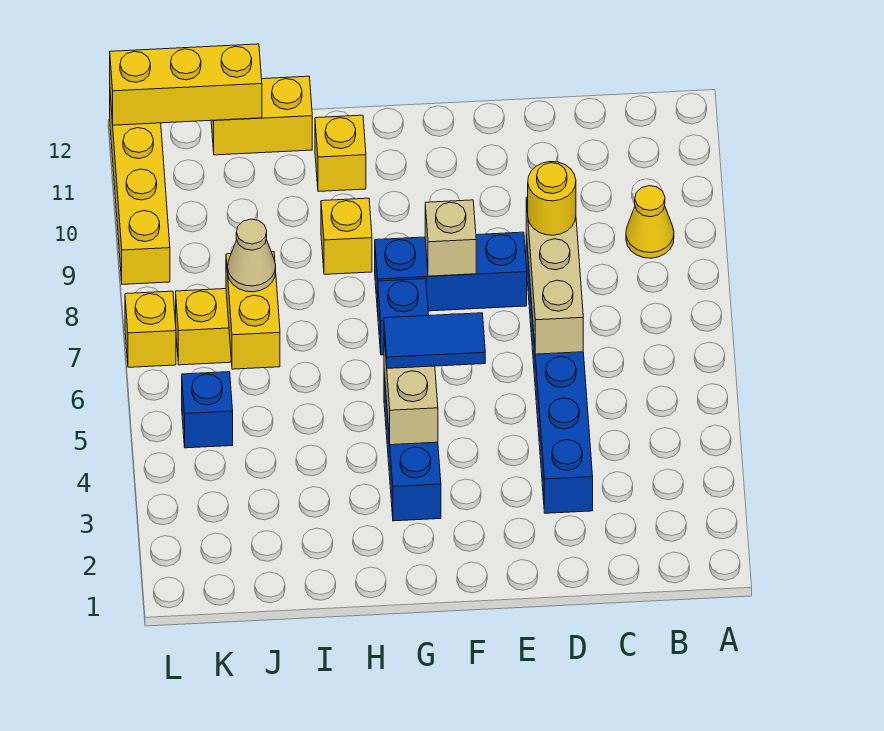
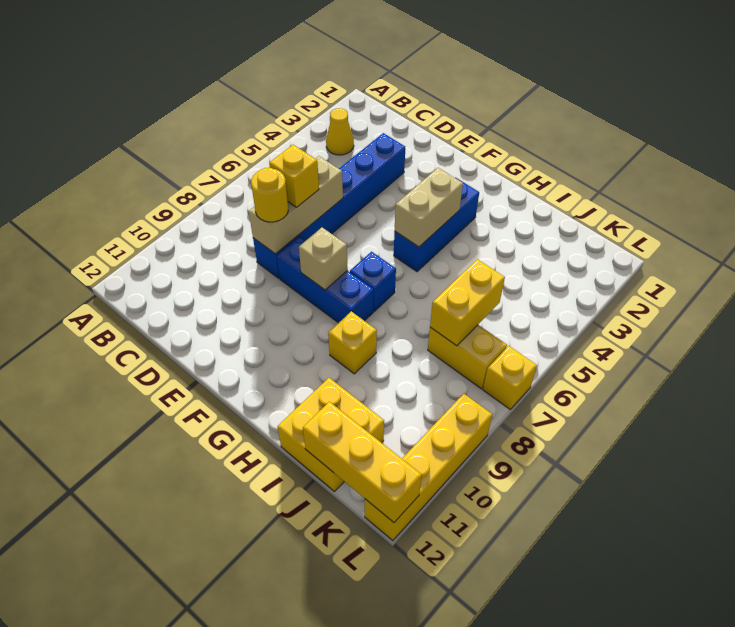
yellow 1x1 cone [626,186,674,258] -> yellow 1x1 cone moved to [326,108,354,155]
blue 1x2 tile [384,313,485,368] -> none
yellow 1x1 brick [315,115,366,191] -> yellow 1x1 brick moved to [270,145,319,207]
yellow 1x2 brick [211,76,312,155] -> yellow 2x2 brick [278,378,384,491]
tan 1x1 cone [228,219,276,292] -> none
blue 1x1 brick [182,372,233,448] -> none

